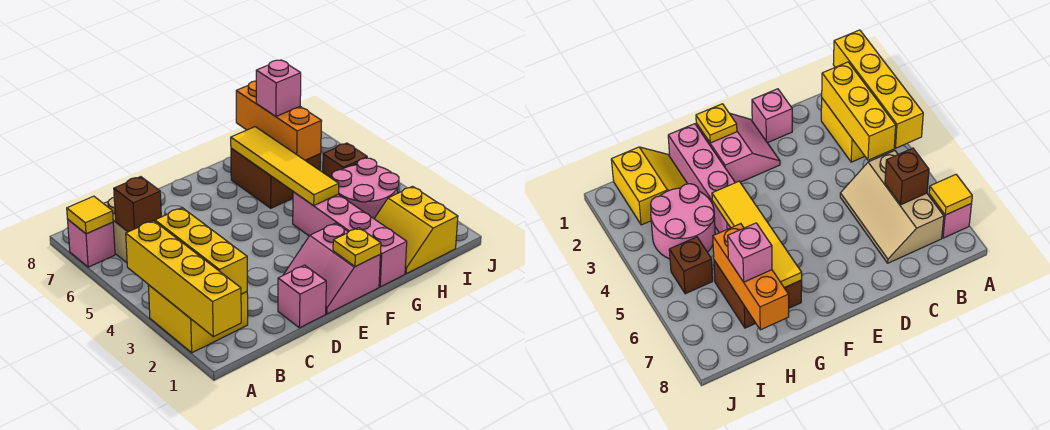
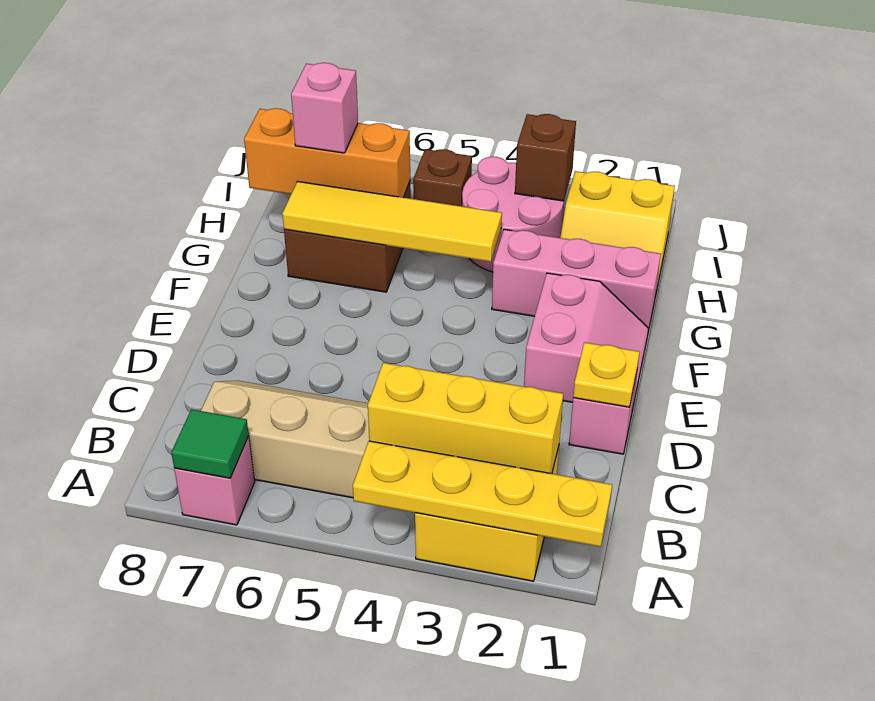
yellow 1x4 brick [126,221,241,337] -> yellow 1x4 plate [353,441,612,547]
yellow 1x1 tile [67,196,113,234] -> green 1x1 tile [171,409,249,478]
brown 1x1 brick [114,177,161,232] -> brown 1x1 brick moved to [515,114,576,201]
pink 2x2 slope [284,223,380,314] -> pink 2x2 slope turned to [524,273,648,410]
yellow 1x1 plate [333,228,381,267] -> yellow 1x1 plate moved to [573,342,640,407]
pink 1x4 brick [293,192,407,287] -> pink 1x3 brick [492,229,661,331]

